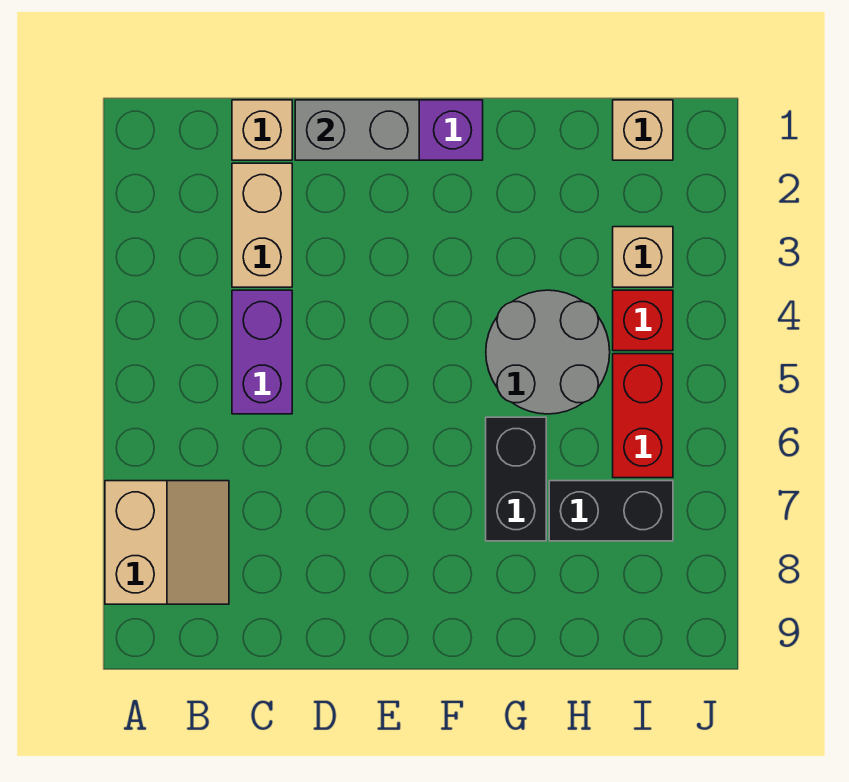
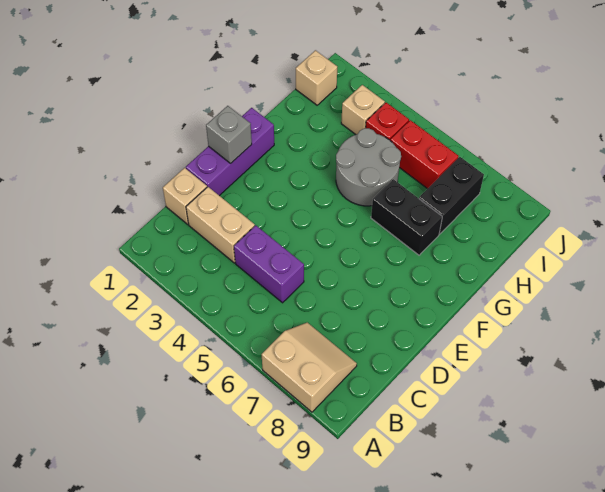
grey 1x2 brick [295,100,419,160] -> grey 1x1 brick [206,106,252,163]

